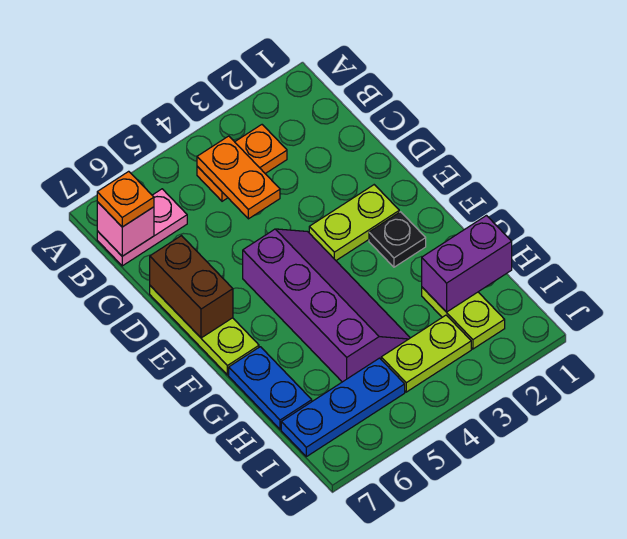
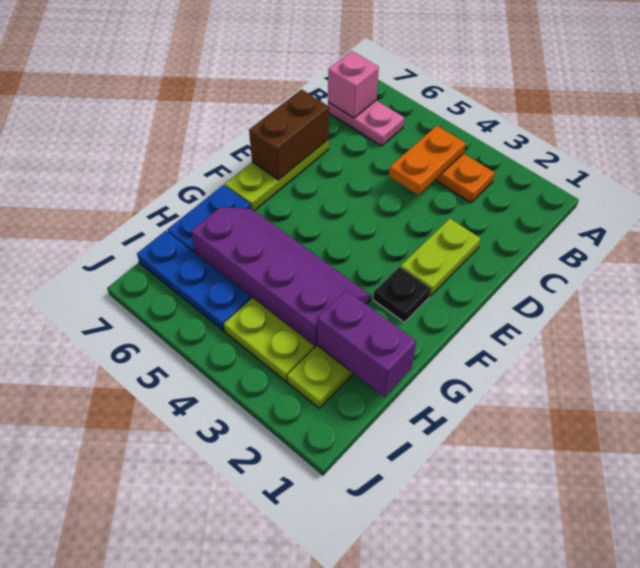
orange 1x1 plate [97,171,154,227] -> none
lime 1x2 plate [309,185,399,260] -> lime 1x2 plate turned to [401,219,481,296]
purple 2x4 slope [243,229,410,382] -> purple 2x4 slope turned to [191,207,371,349]

